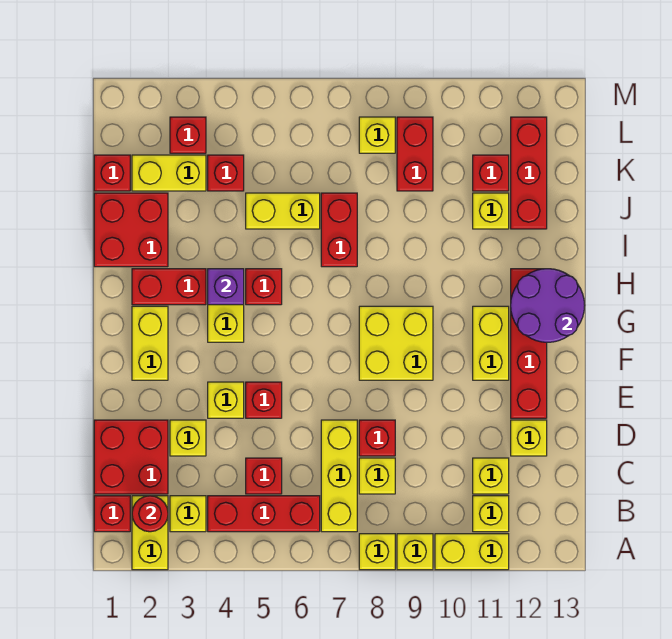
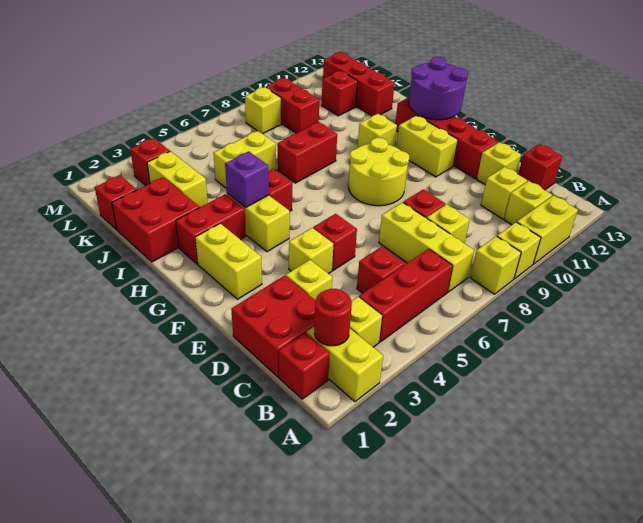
yellow 2x2 brick [359,306,433,380] -> yellow 2x2 round brick [349,138,409,206]
red 1x2 brick [321,193,357,267] -> red 1x2 brick turned to [277,122,337,183]
yellow 1x1 brick [473,193,509,229] -> yellow 1x1 brick moved to [358,114,397,147]
yellow 1x2 brick [132,155,206,191] -> yellow 1x2 brick turned to [147,151,208,207]
red 1x1 brick [208,155,244,191] -> red 1x1 brick moved to [518,144,562,190]

